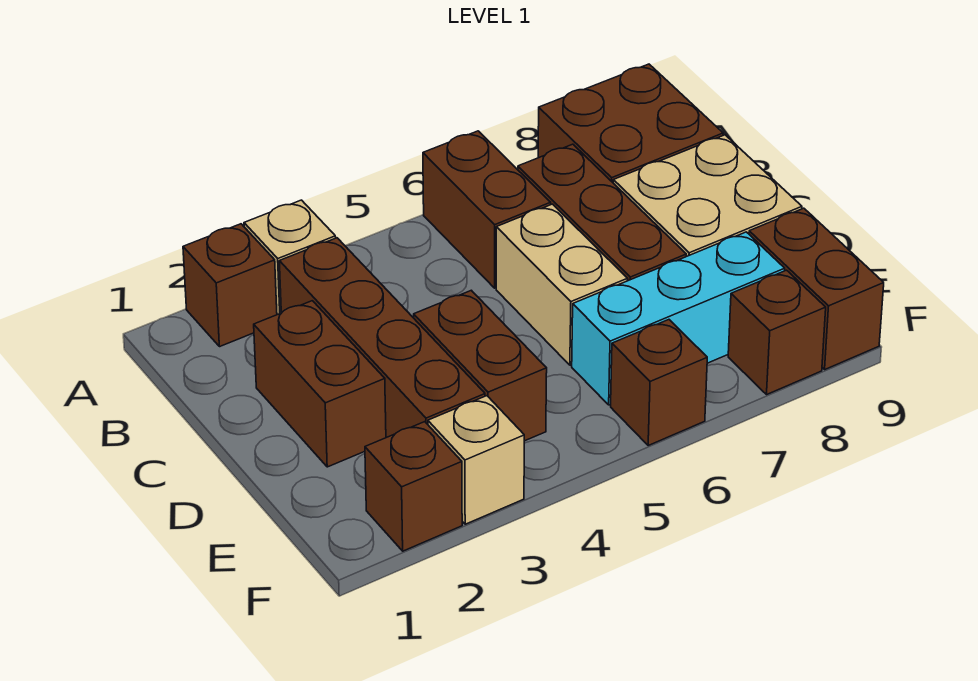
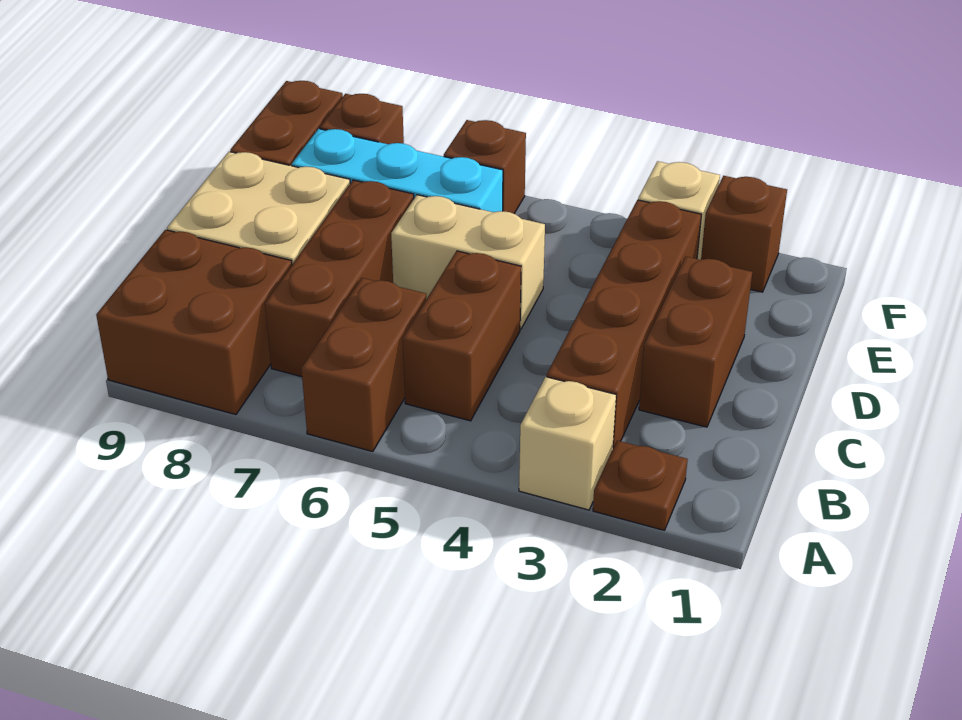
brown 1x1 brick [183,224,277,347] -> brown 1x1 plate [593,441,688,530]
tan 1x2 brick [496,204,628,365] -> tan 1x2 brick turned to [391,195,545,329]
brown 1x2 brick [414,290,547,441] -> brown 1x2 brick moved to [403,251,521,421]

